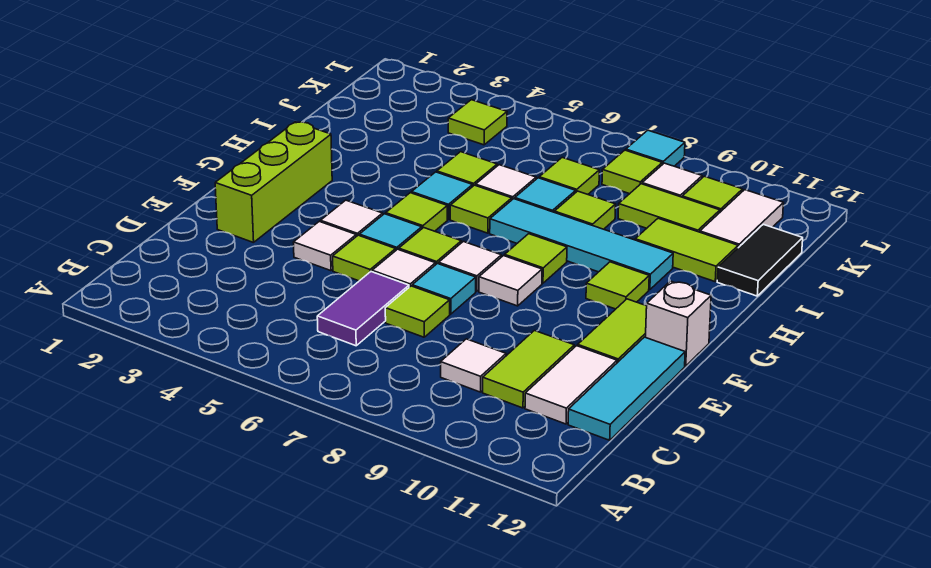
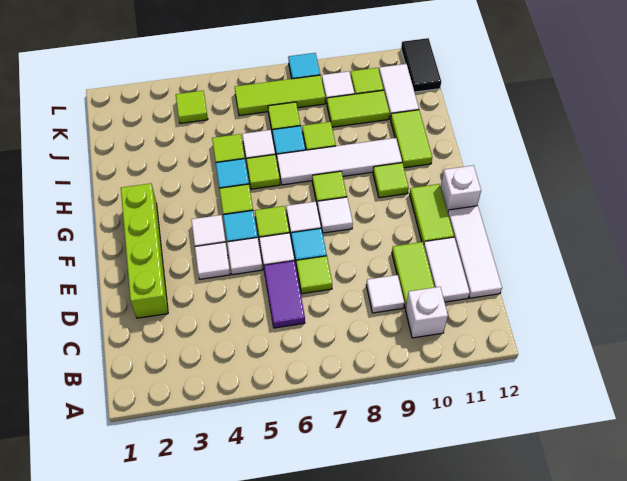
none -> white 1x1 brick [405,287,448,338]
cyan 1x3 tile [568,337,685,440] -> white 1x3 tile [448,206,502,298]
lime 1x3 brick [215,122,332,243] -> lime 1x4 brick [121,183,168,318]
lime 1x1 tile [333,235,396,281] -> white 1x1 tile [227,238,263,275]
cyan 1x4 tile [490,199,673,290] -> white 1x4 tile [277,138,402,185]
lime 1x2 tile [635,218,738,282] -> lime 1x2 tile turned to [391,110,432,168]
black 1x2 tile [717,224,803,296] -> black 1x2 tile moved to [401,38,441,92]
lime 1x1 tile [602,150,662,194] -> lime 1x3 tile [235,75,325,116]

